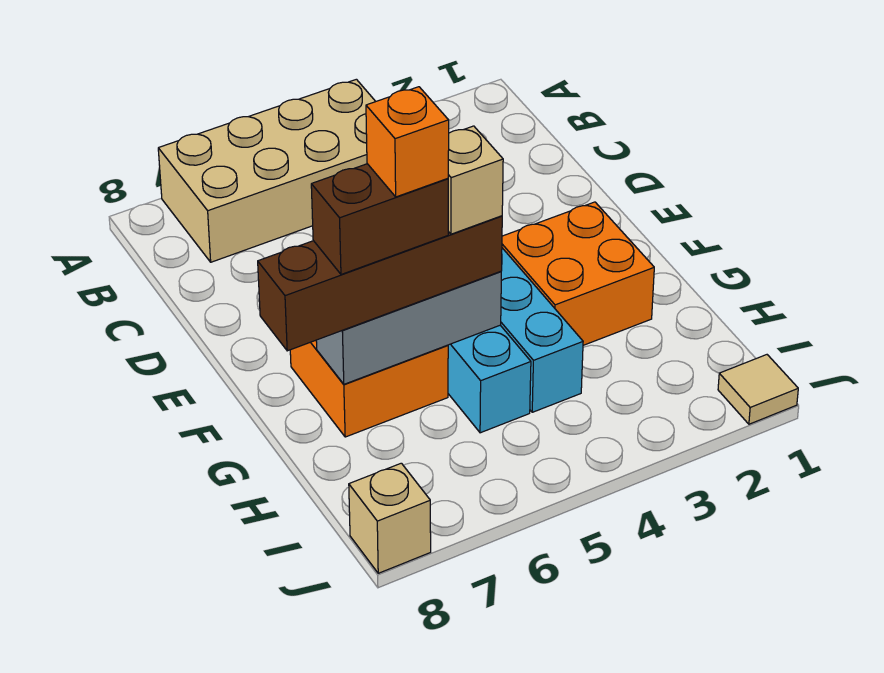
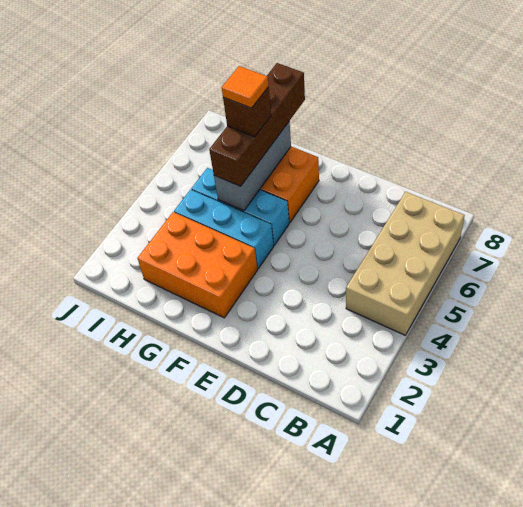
orange 2x2 brick [502,202,654,345] -> orange 2x3 brick [137,212,257,318]
tan 1x1 brick [448,126,503,234] -> none
brown 1x2 brick [311,164,448,274] -> brown 1x1 brick [223,87,271,137]
orange 1x1 brick [366,87,449,197] -> orange 1x1 tile [222,66,269,108]
tan 1x1 tile [718,355,798,424] -> none
tan 1x1 brick [349,463,431,573] -> none

